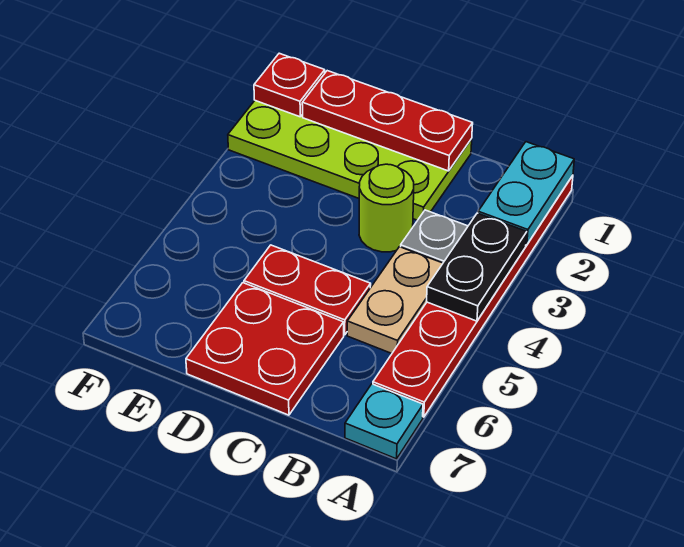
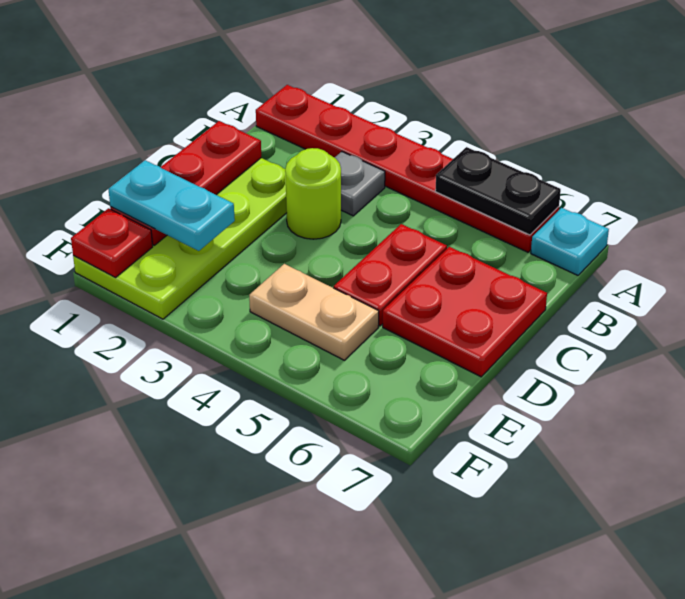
cyan 1x2 plate [478,142,574,245] -> cyan 1x2 plate moved to [108,160,235,251]
black 1x2 plate [427,213,527,321] -> black 1x2 plate moved to [435,147,561,235]
tan 1x2 plate [347,247,443,353] -> tan 1x2 plate moved to [249,264,379,360]

